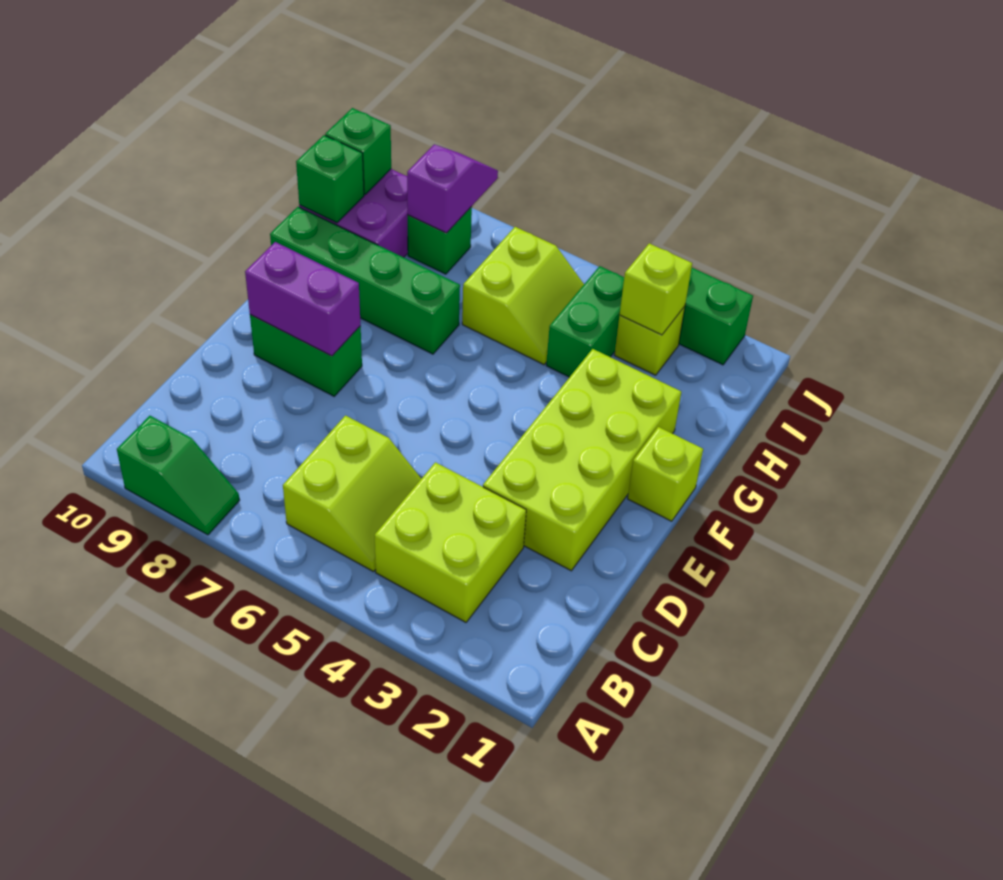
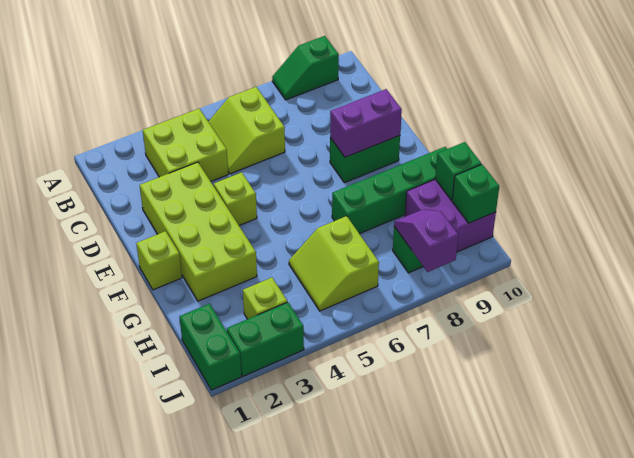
green 1x2 brick [546,266,624,377] -> green 1x2 brick moved to [180,304,242,390]
lime 1x1 brick [620,243,692,335] -> lime 1x1 brick moved to [214,172,257,226]
purple 1x2 slope [407,144,498,233] -> purple 1x2 slope turned to [394,210,458,272]

